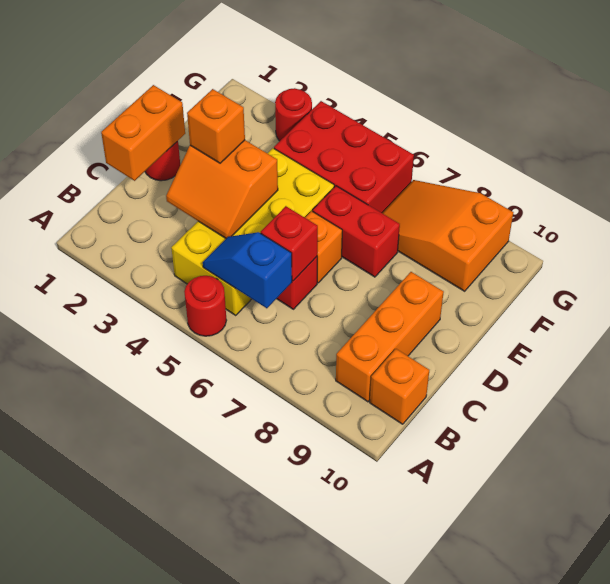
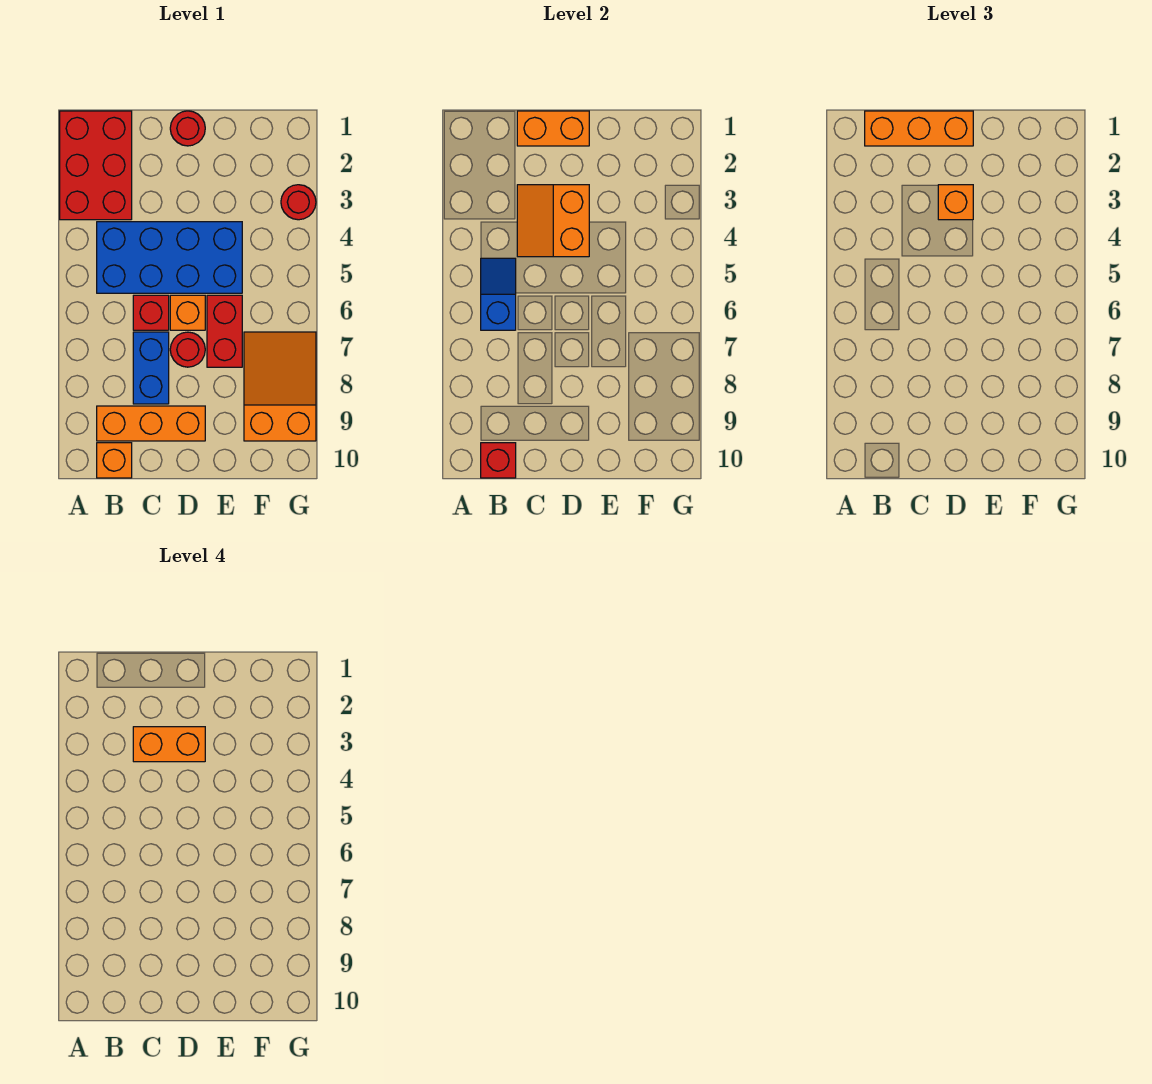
red 1x1 round brick [184,276,227,336] -> red 1x1 round brick moved to [170,332,205,367]
none -> orange 1x3 brick [865,111,973,146]
yellow 2x4 brick [171,148,334,315] -> blue 2x4 brick [97,222,242,293]
none -> orange 1x2 brick [133,727,205,762]
red 1x1 brick [261,206,318,281] -> red 1x1 brick moved to [481,443,516,478]
none -> blue 1x2 brick [133,332,169,404]
red 2x3 brick [274,101,414,213] -> red 2x3 brick moved to [60,111,132,220]

